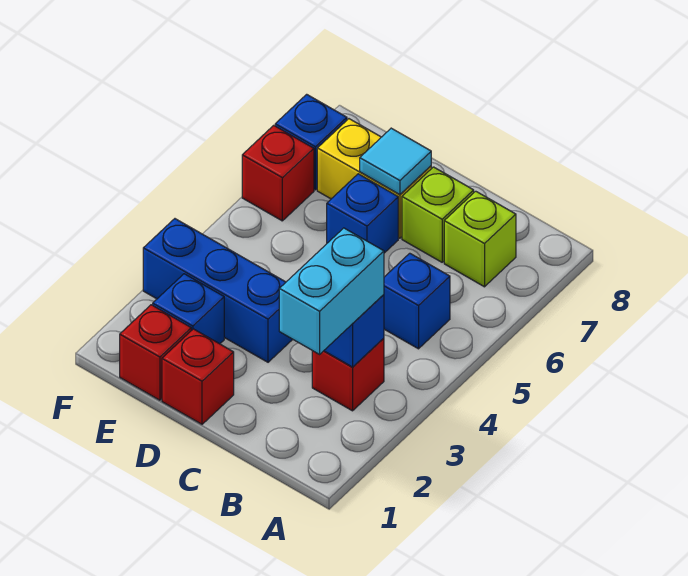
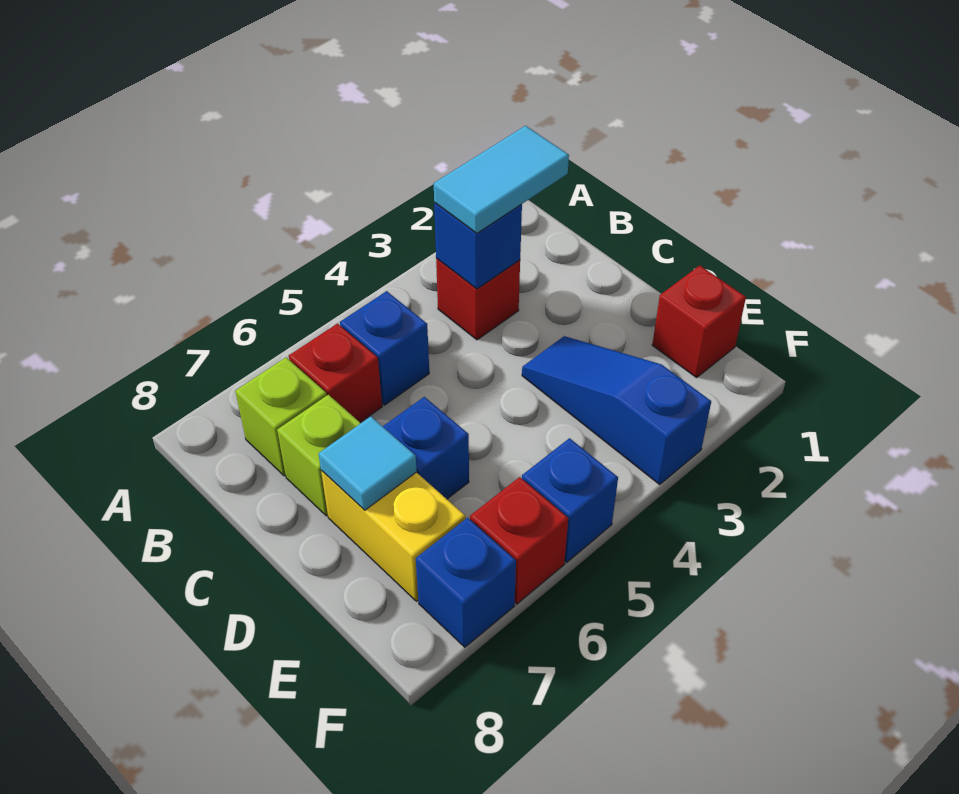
cyan 1x2 brick [279,228,384,354] -> cyan 1x2 tile [434,126,569,233]
red 1x1 brick [162,329,234,424] -> red 1x1 brick moved to [289,324,382,422]
blue 1x3 brick [143,219,293,362] -> blue 1x3 slope [522,336,711,484]
blue 1x1 brick [153,274,224,344] -> blue 1x1 brick moved to [522,438,618,562]

